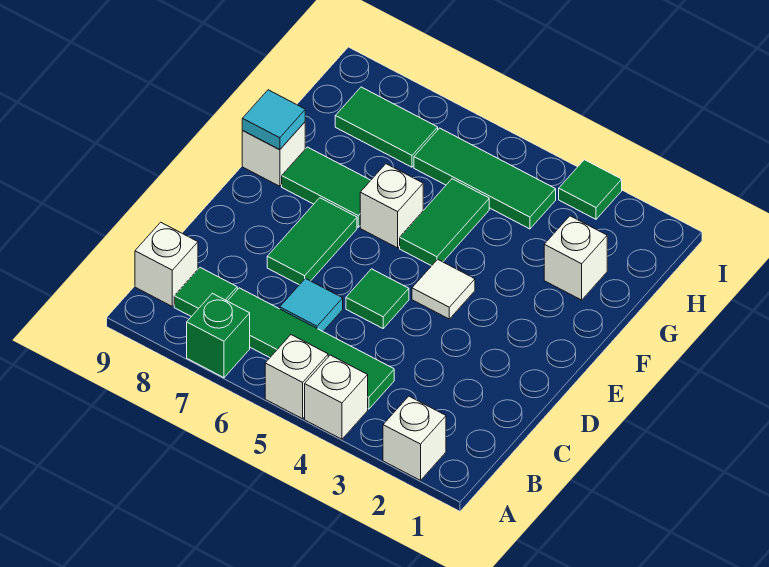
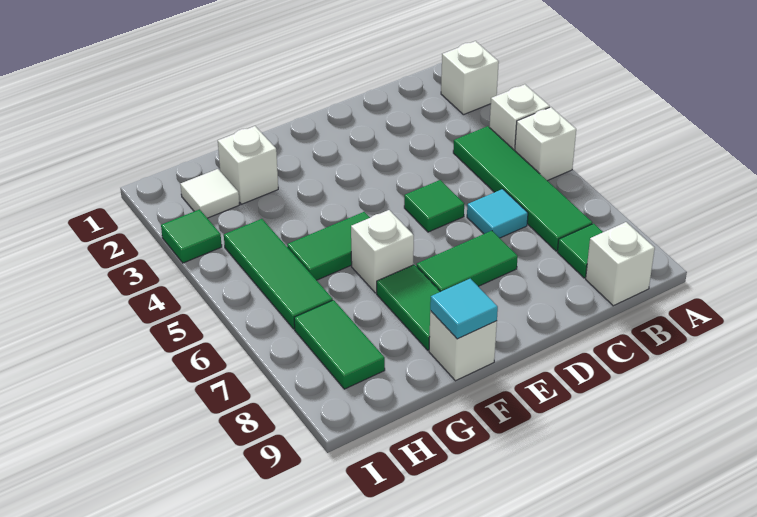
green 1x1 brick [187,293,250,378] -> none
white 1x1 tile [412,259,475,319] -> white 1x1 tile moved to [180,169,240,218]

